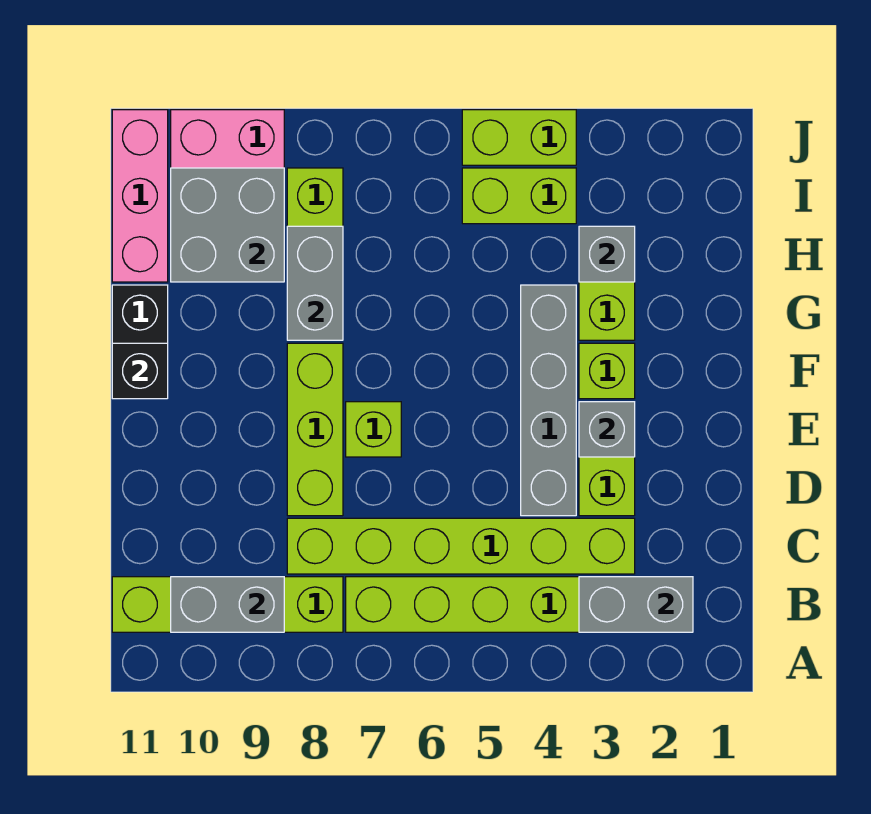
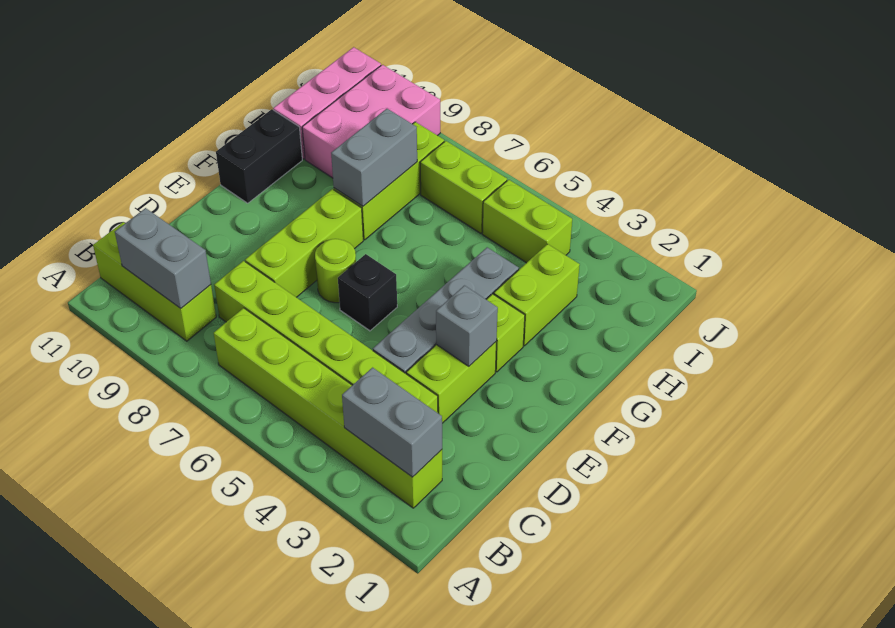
lime 1x4 brick [112,577,343,632] -> lime 1x3 brick [93,222,216,341]
lime 1x1 brick [346,402,401,457] -> lime 1x1 round brick [315,239,356,303]
black 1x1 brick [112,343,168,399] -> black 1x1 brick moved to [338,254,397,331]
grey 1x1 brick [579,226,635,282] -> none
grey 2x2 brick [171,168,284,282] -> none
lime 1x2 brick [462,110,576,165] -> lime 1x2 brick moved to [420,141,507,233]

